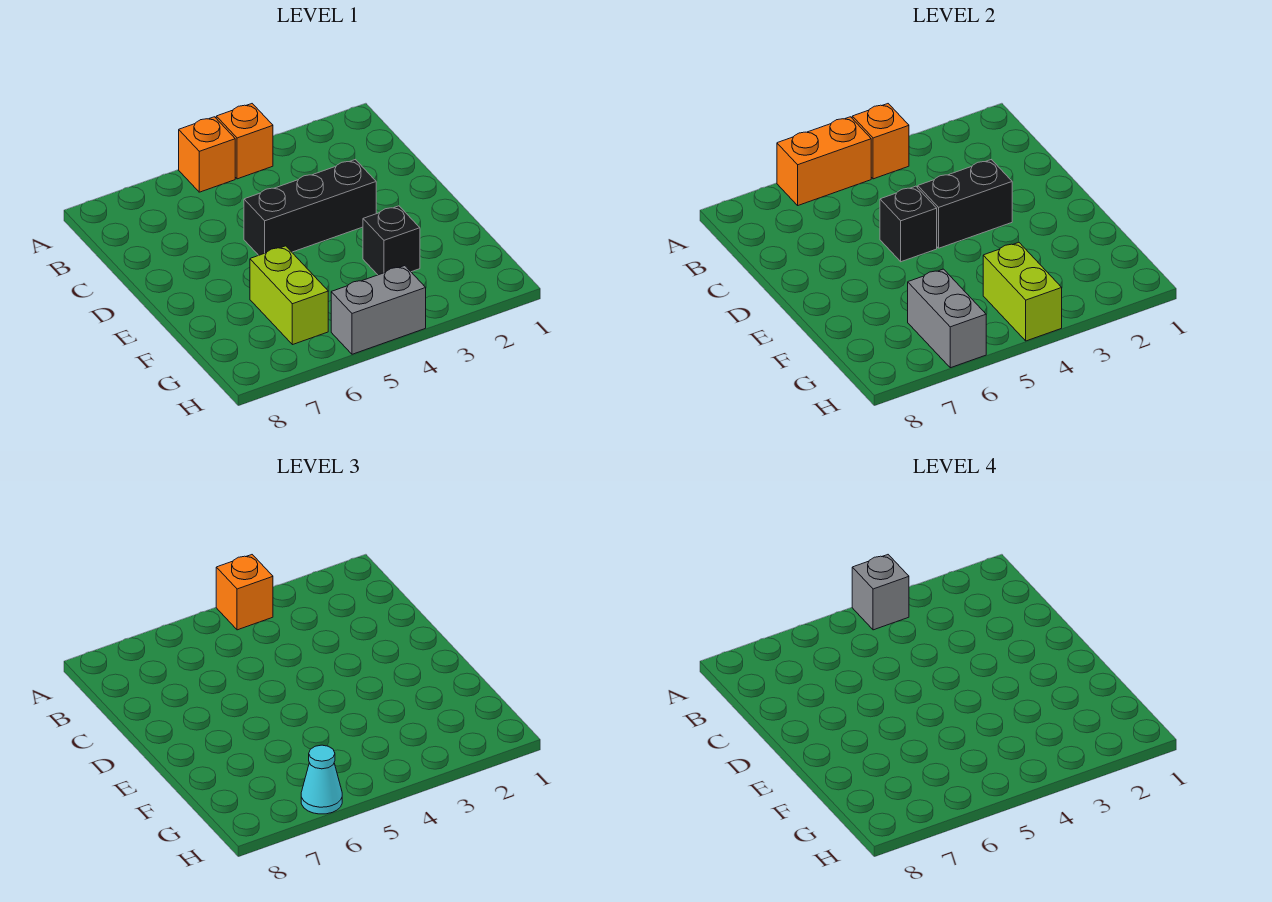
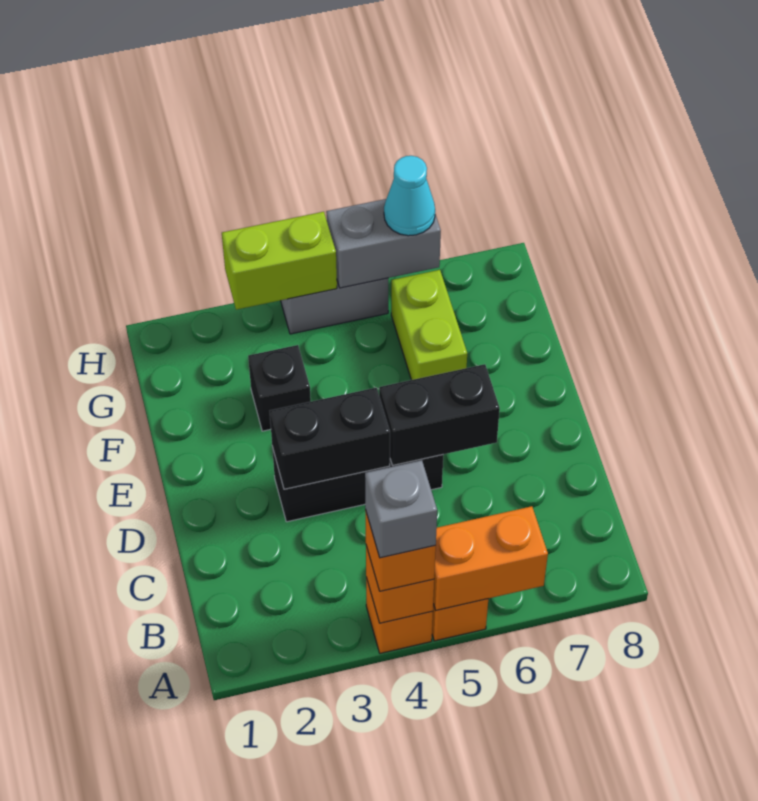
black 1x1 brick [880,186,937,262] -> black 1x2 brick [379,364,500,465]
lime 1x2 brick [983,243,1062,341] -> lime 1x2 brick turned to [222,212,337,310]
grey 1x2 brick [908,269,986,368] -> grey 1x2 brick turned to [326,199,441,288]

